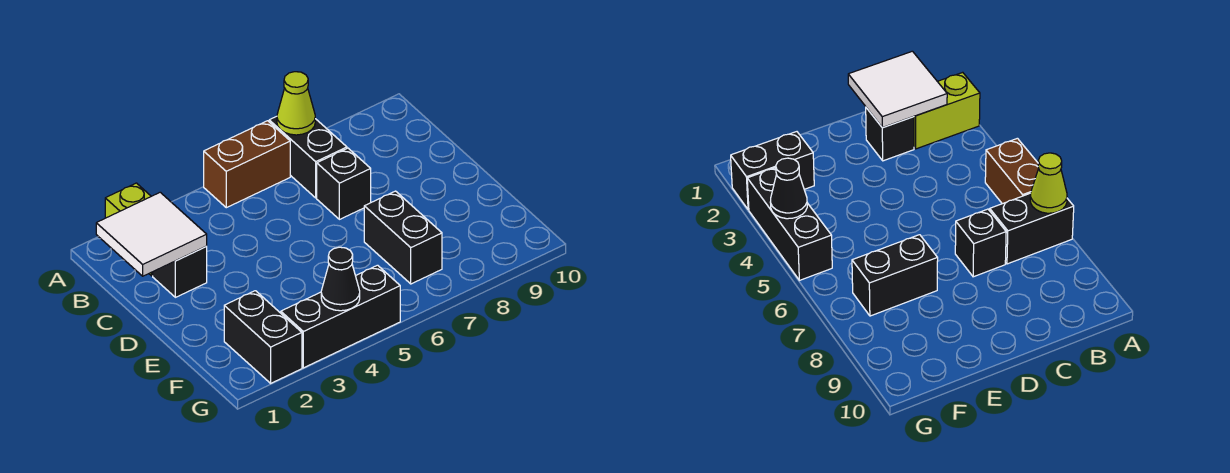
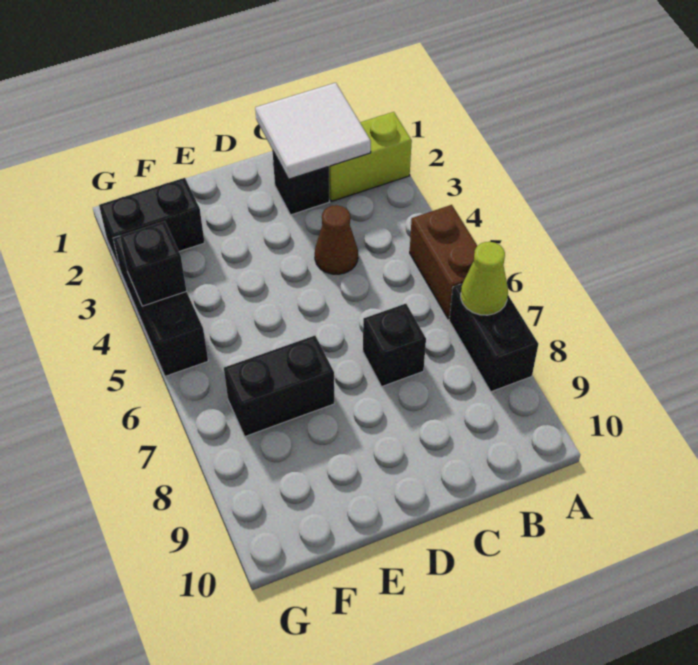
black 1x2 brick [269,116,347,198] -> black 1x2 brick turned to [449,284,538,392]
none -> brown 1x1 cone [315,205,358,274]
black 1x1 cone [321,247,360,311] -> black 1x1 brick [120,221,186,306]

